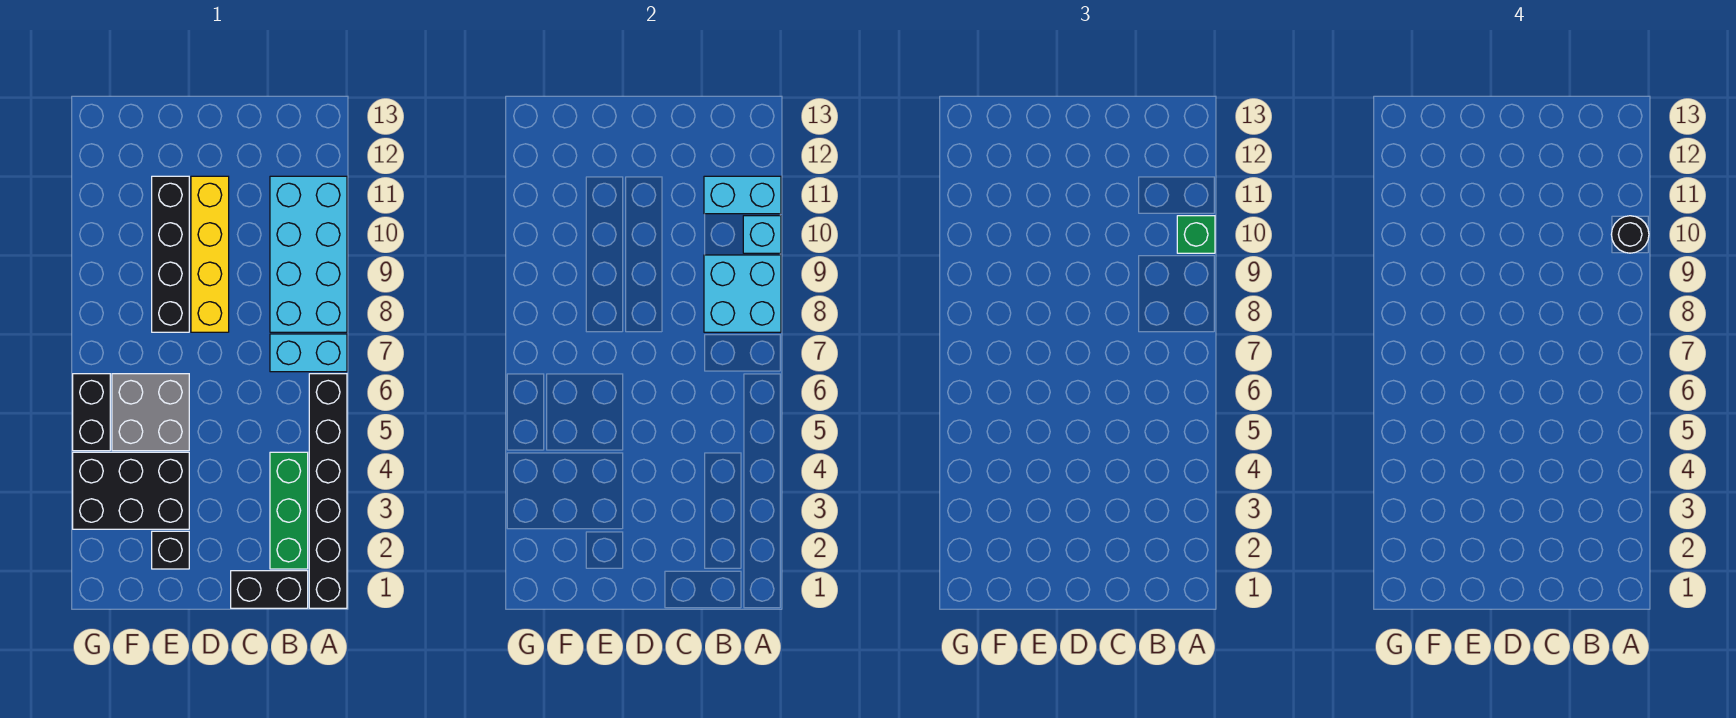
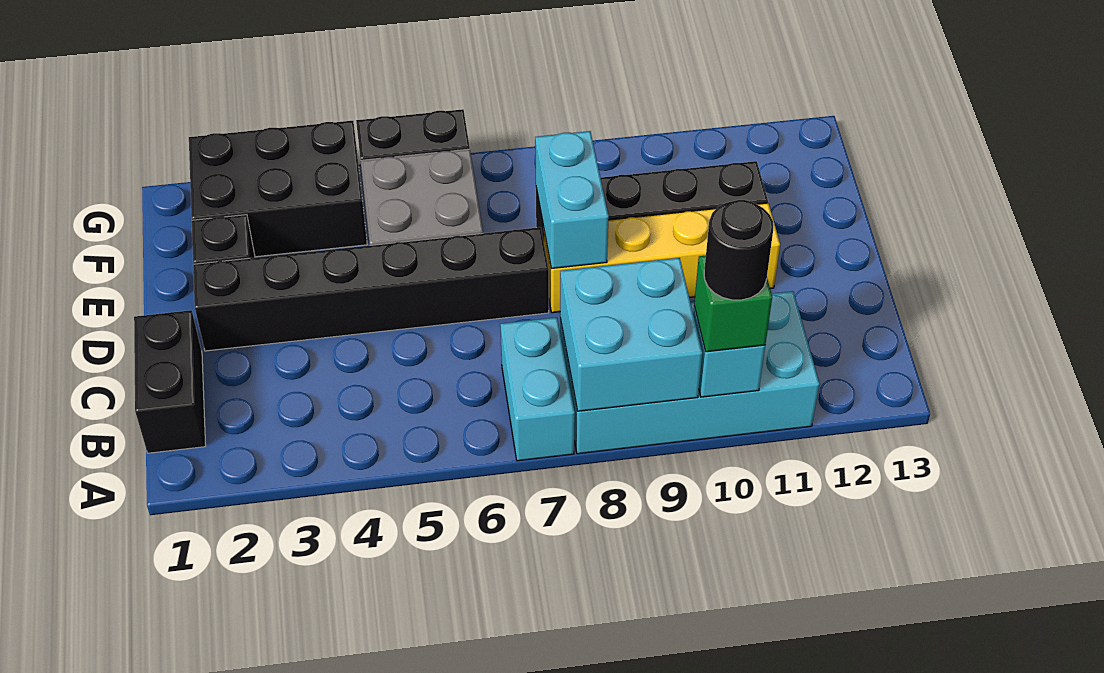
black 1x6 brick [309,374,347,608] -> black 1x6 brick moved to [193,227,549,351]
cyan 1x2 brick [704,176,781,214] -> cyan 1x2 brick moved to [535,131,609,269]
green 1x3 brick [270,452,308,569] -> none
black 2x3 brick [73,452,189,529] -> black 2x3 brick turned to [189,121,367,257]

